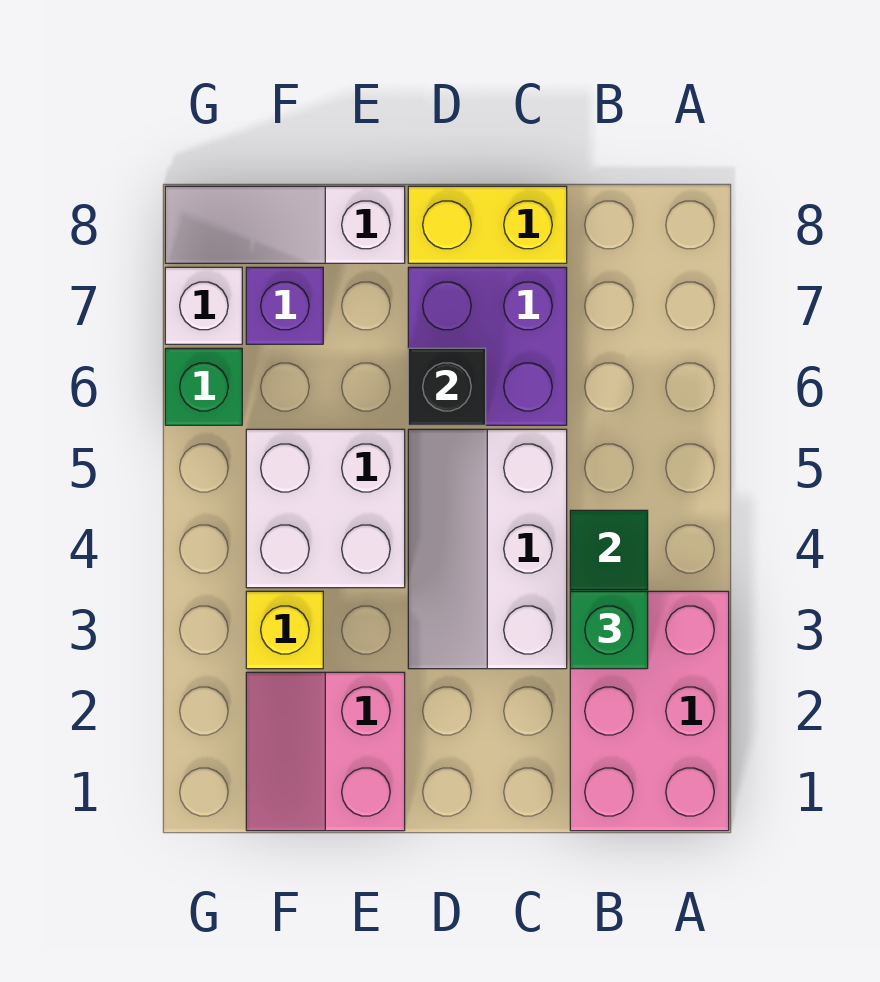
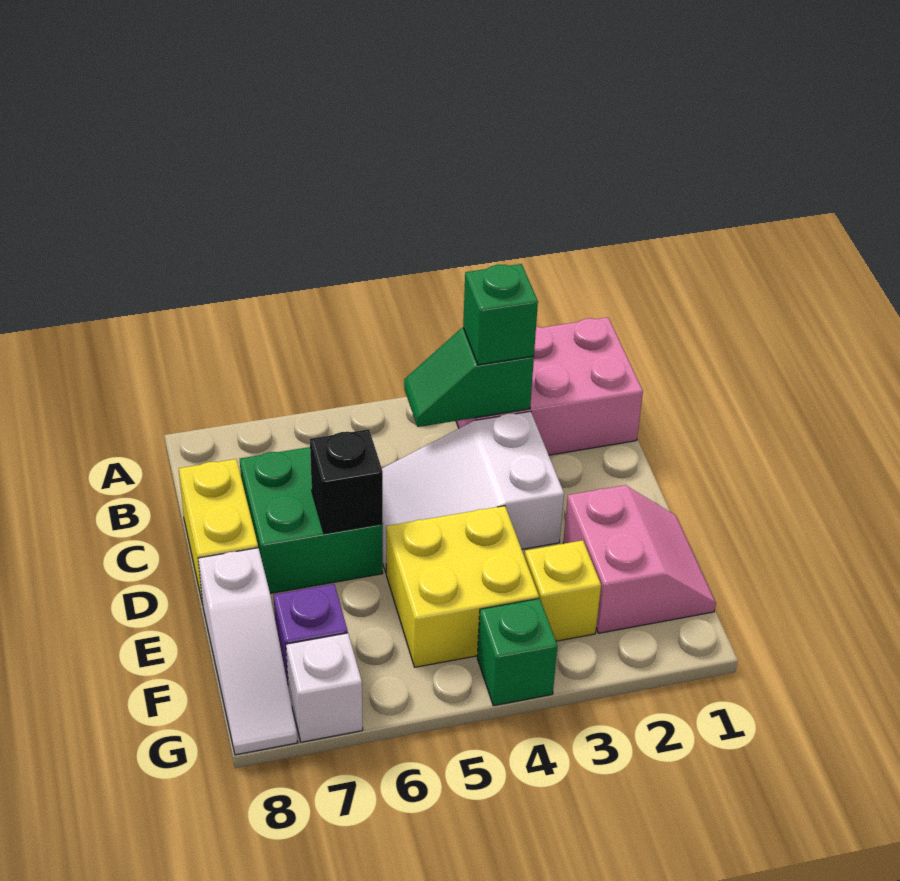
white 2x3 slope [408,429,567,669] -> white 2x3 slope turned to [382,411,564,572]
purple 2x2 brick [408,267,567,425] -> green 2x2 brick [240,447,383,593]
pink 2x2 slope [246,672,405,831] -> pink 2x2 slope turned to [563,485,716,633]
white 2x2 brick [246,429,405,588] -> yellow 2x2 brick [386,506,539,667]
green 1x1 brick [165,348,242,425] -> green 1x1 brick moved to [477,598,557,706]

